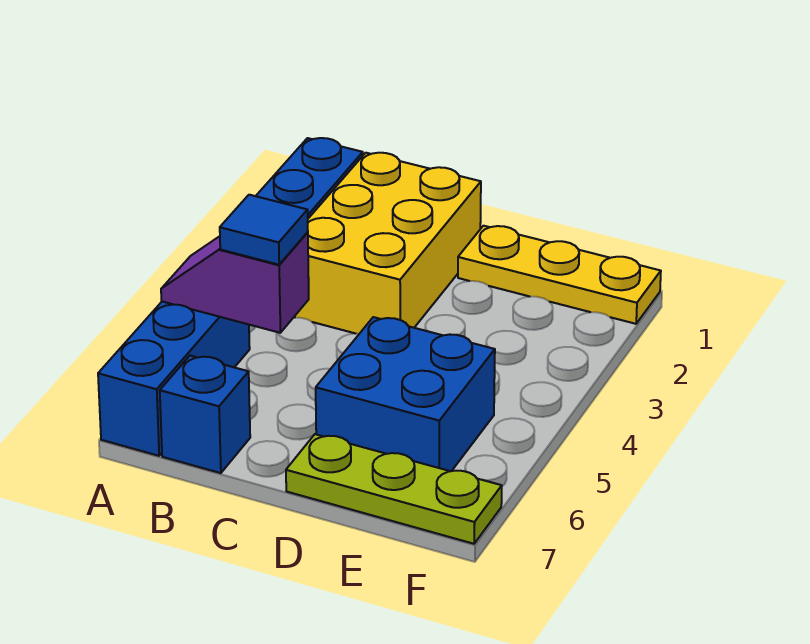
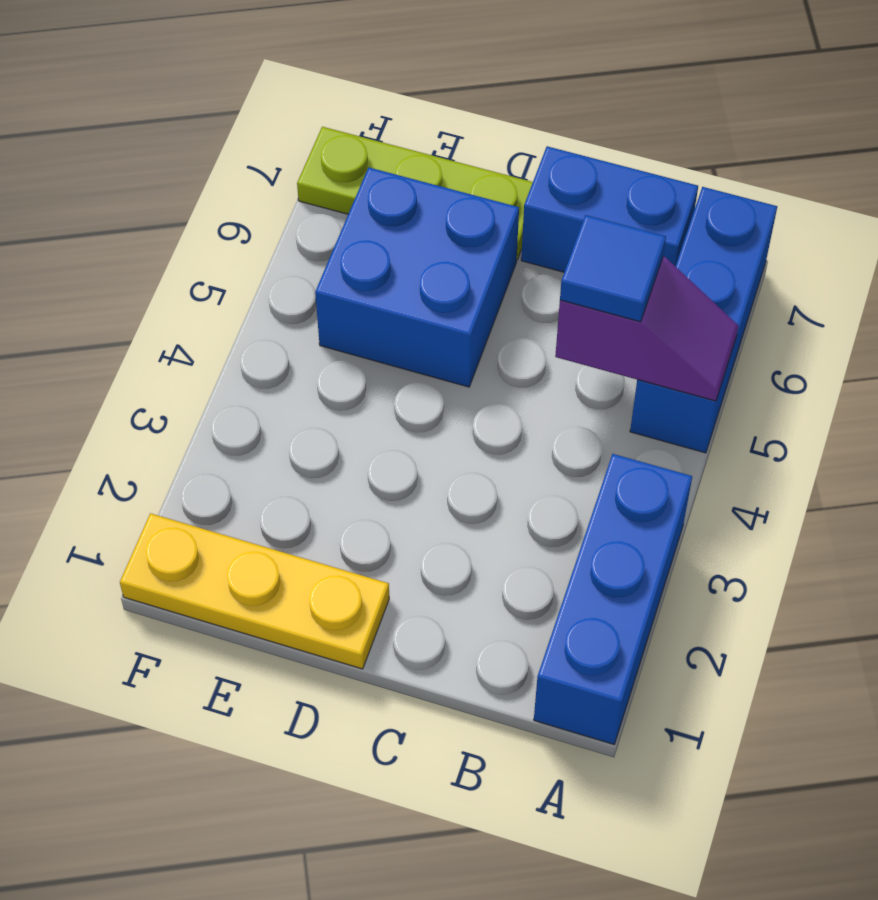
yellow 2x3 brick [294,153,481,334] -> none
blue 1x1 brick [160,356,250,473] -> blue 1x2 brick [521,146,698,272]

